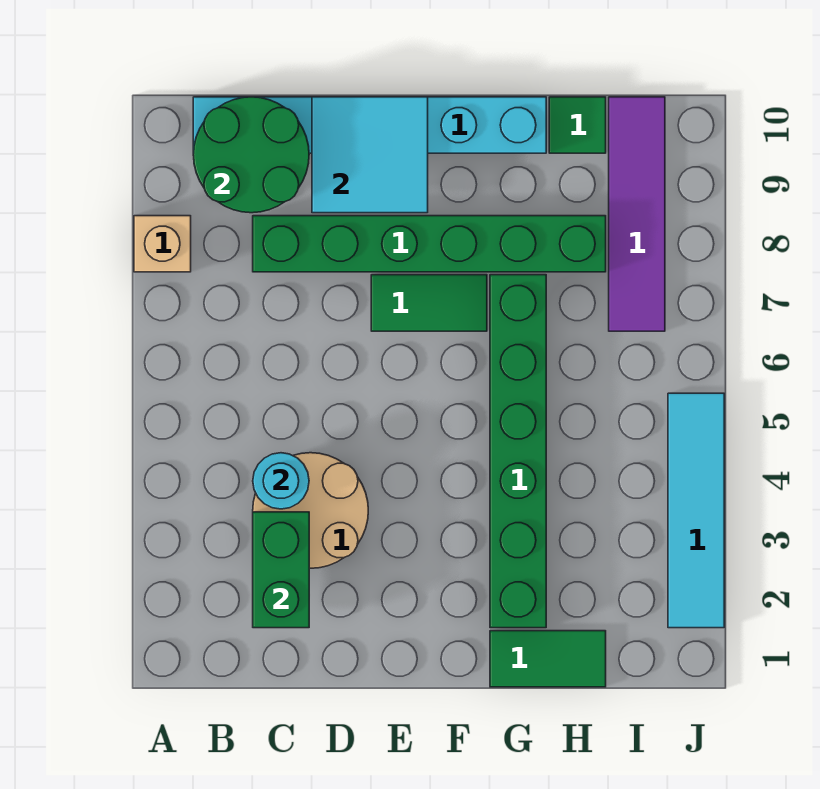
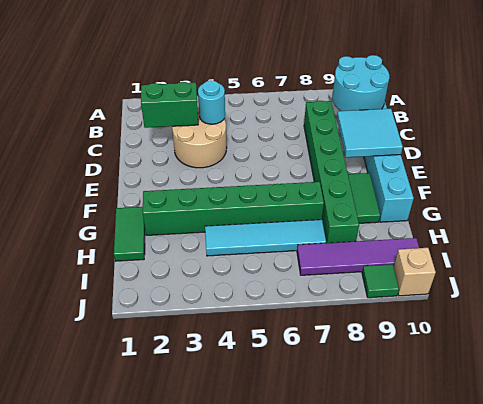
tan 1x1 brick [134,216,191,272] -> tan 1x1 brick moved to [394,248,436,296]
green 2x2 round brick [193,97,309,213] -> cyan 2x2 round brick [332,55,389,111]
green 1x2 tile [371,275,487,331] -> green 1x2 tile moved to [348,173,380,223]
green 1x1 tile [549,97,606,153] -> green 1x1 tile moved to [362,264,399,298]
cyan 1x4 tile [668,393,724,628] -> cyan 1x4 tile moved to [205,220,326,256]

